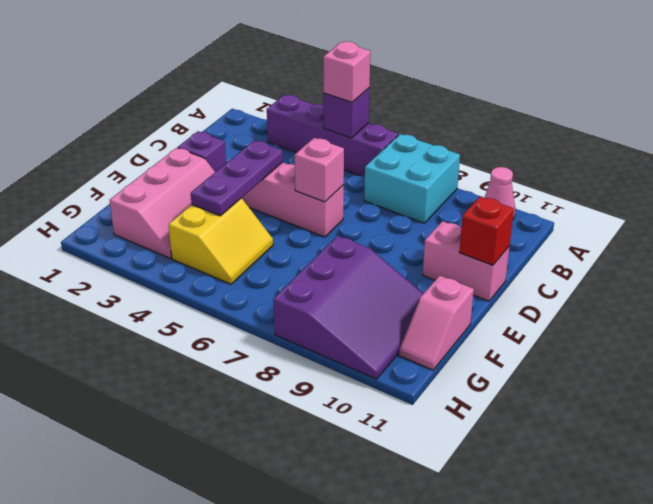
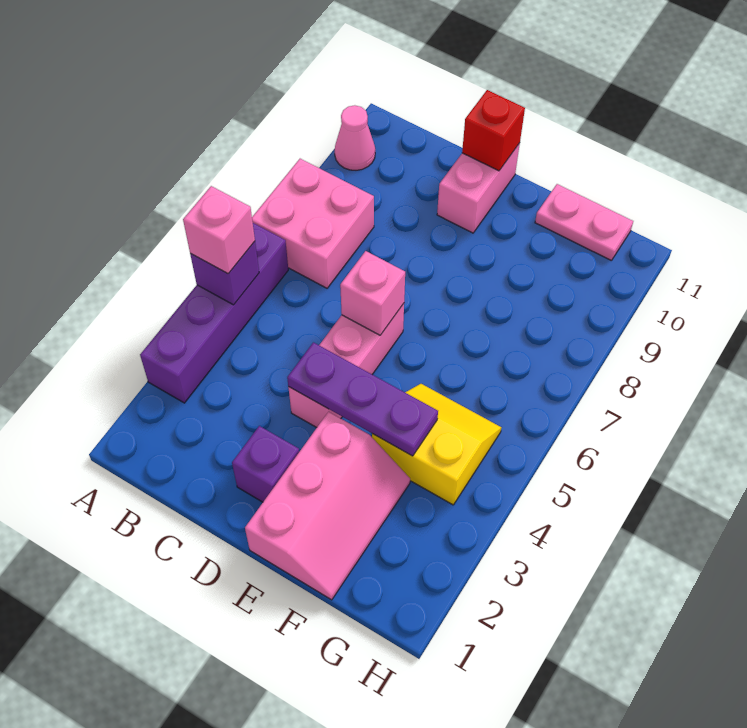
cyan 2x2 brick [364,134,460,223] -> pink 2x2 brick [252,159,374,288]
pink 2x3 slope [110,148,215,258] -> pink 2x3 slope turned to [245,412,410,600]
purple 3x3 slope [273,236,423,379] -> none
pink 1x2 slope [399,276,474,370] -> pink 1x2 plate [535,184,633,261]

